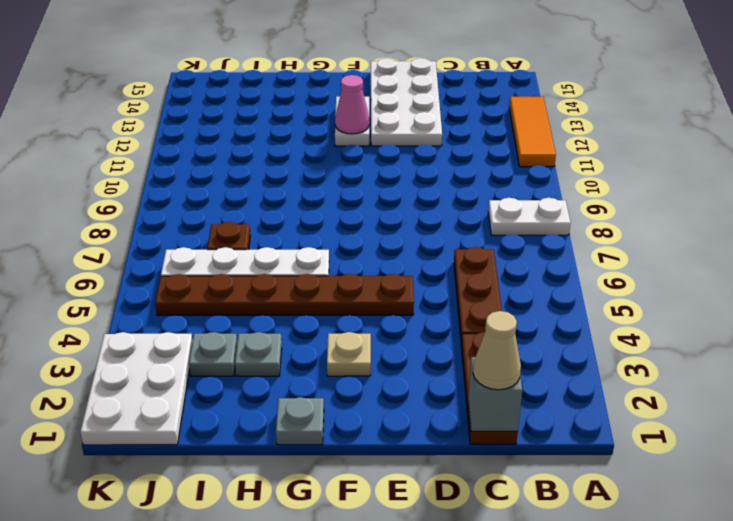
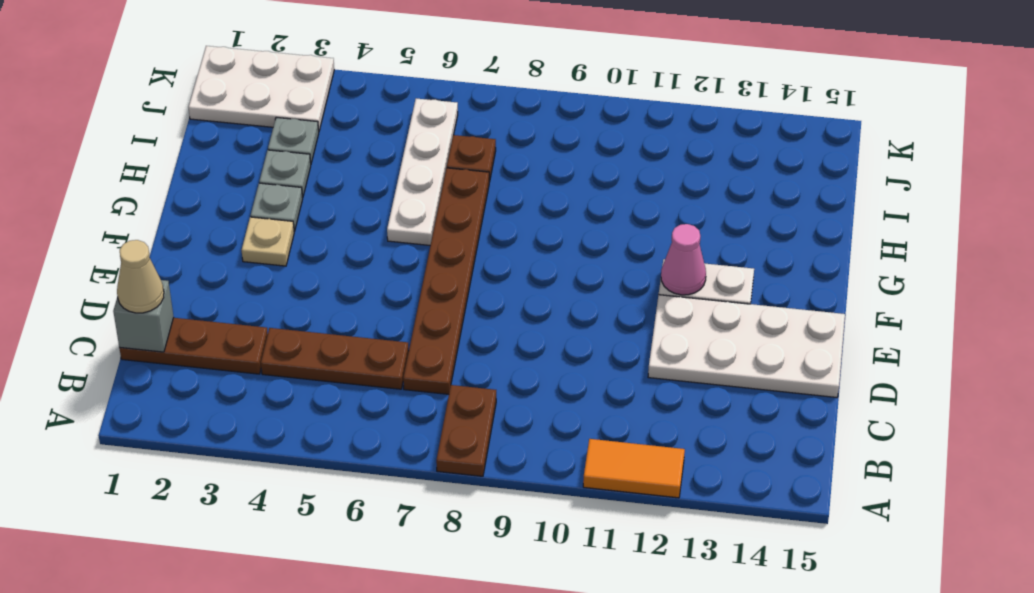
white 1x2 plate [488,198,571,235] -> brown 1x2 plate [436,385,496,476]
orange 1x3 tile [509,97,556,167] -> orange 1x2 tile [583,439,685,498]
brown 1x6 plate [155,274,414,315] -> brown 1x6 plate moved to [403,168,489,394]
grey 1x1 plate [276,397,324,445] -> grey 1x1 plate moved to [250,183,303,231]

